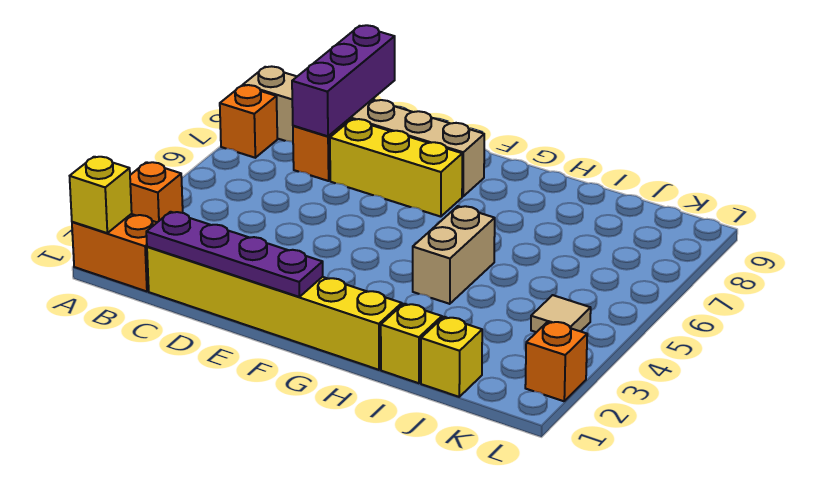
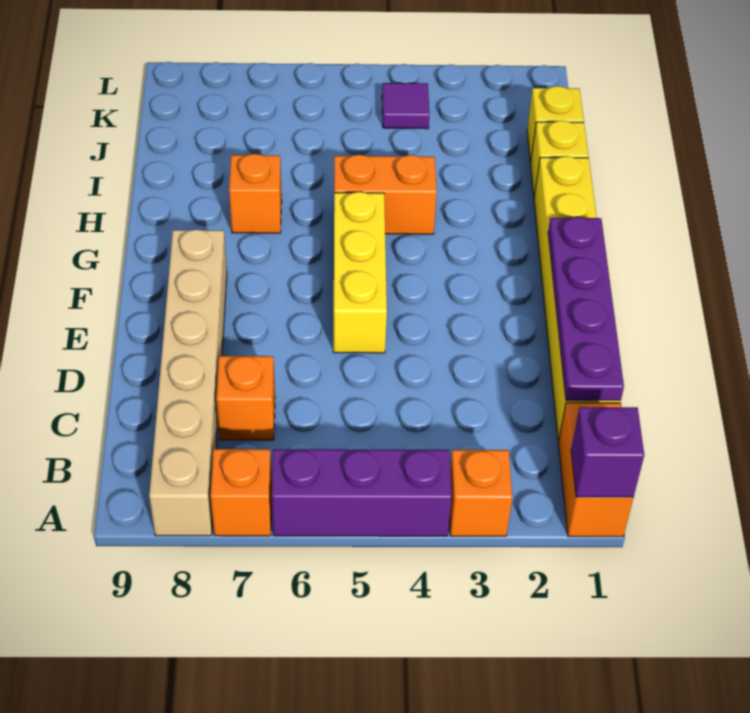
yellow 1x1 brick [70,157,132,233] -> purple 1x1 brick [571,407,644,497]
purple 1x3 brick [292,25,395,136] -> purple 1x3 brick moved to [272,449,452,536]
yellow 1x3 brick [330,119,462,217] -> yellow 1x3 brick moved to [333,192,387,353]
tan 1x2 brick [413,206,495,304] -> orange 1x2 brick [334,155,437,234]
tan 1x1 tile [531,295,591,332] -> purple 1x1 tile [382,83,429,129]
orange 1x1 brick [525,321,587,401] -> orange 1x1 brick moved to [229,154,282,233]

